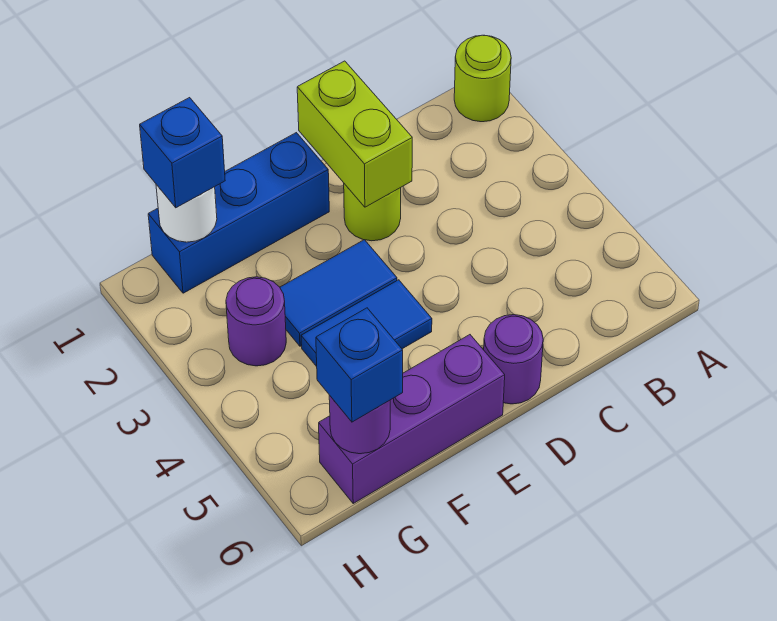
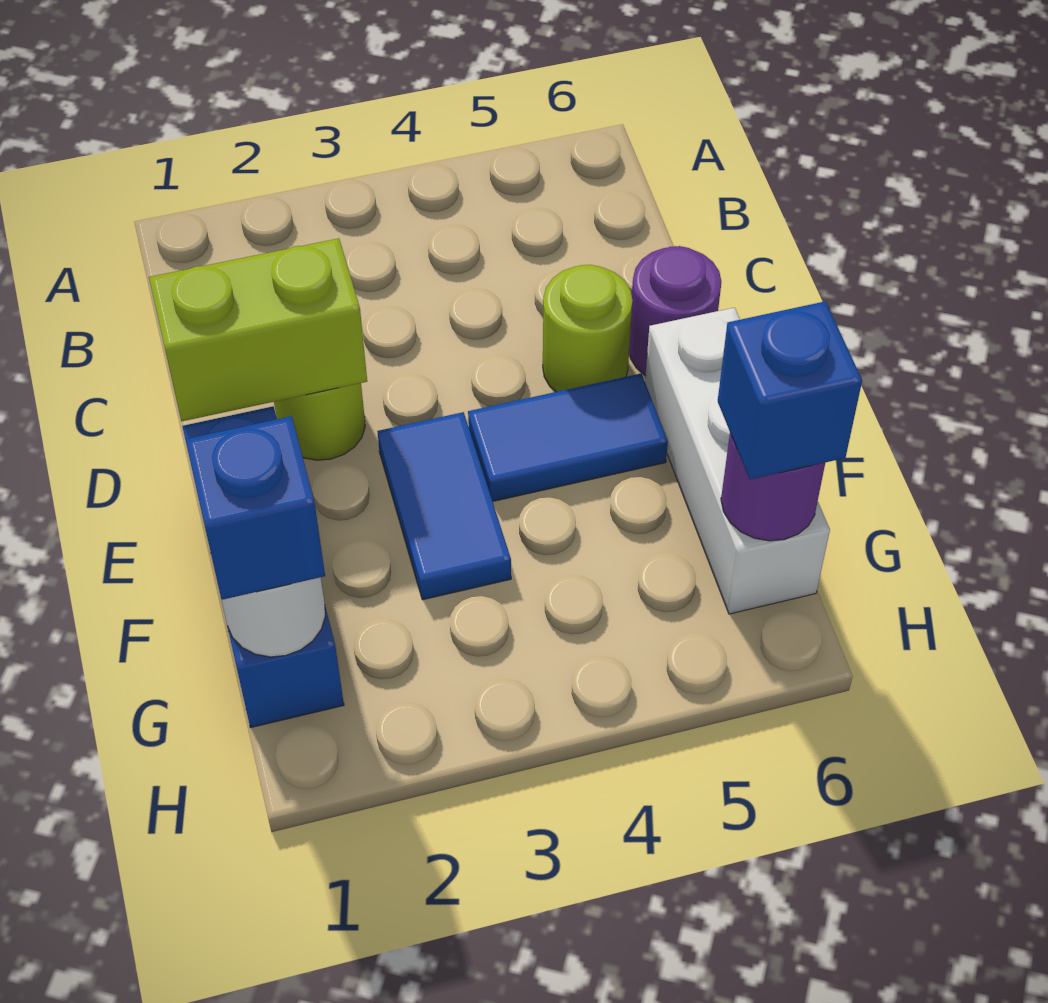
lime 1x1 round brick [454,35,511,122] -> lime 1x1 round brick moved to [543,265,633,392]
blue 1x2 tile [301,280,432,367] -> blue 1x2 tile turned to [468,374,668,501]
purple 1x3 brick [319,335,505,503] -> white 1x3 brick [645,308,830,614]
purple 1x1 round brick [226,277,286,366] -> none

